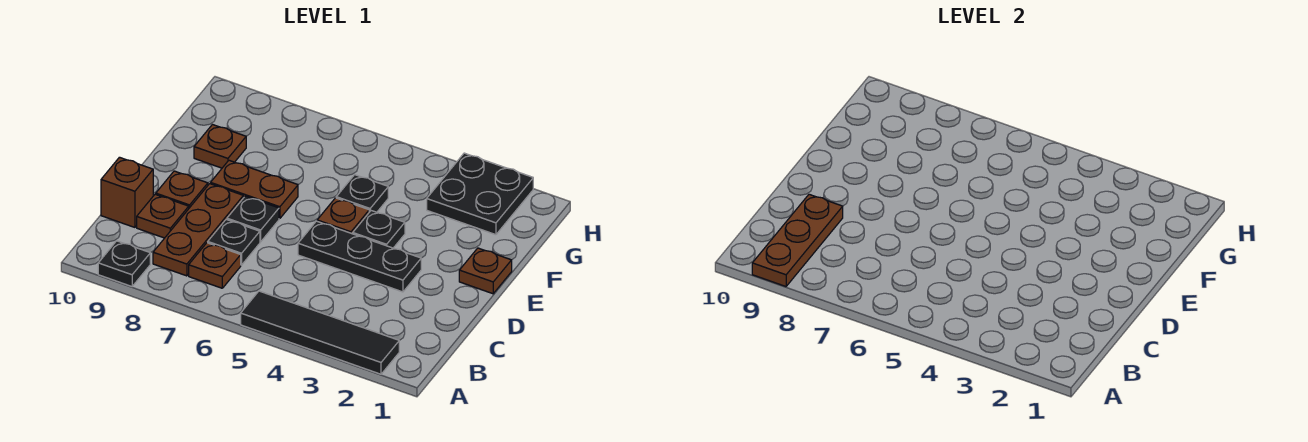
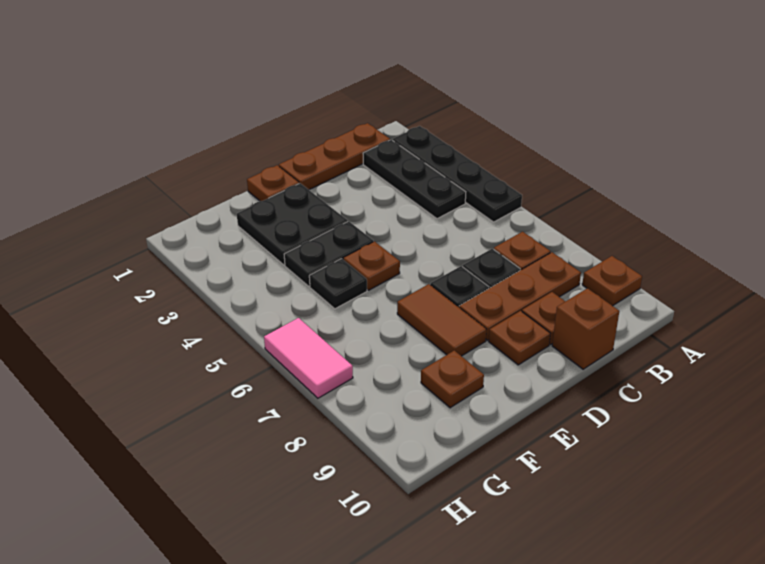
black 1x4 tile [241,291,399,374] -> black 1x4 plate [393,126,522,222]
black 1x1 plate [98,241,150,286] -> brown 1x1 plate [582,256,642,306]
brown 1x3 plate [752,194,843,286] -> brown 1x3 plate moved to [279,123,390,190]
black 1x3 plate [298,221,421,292] -> black 1x3 plate moved to [363,140,466,219]
black 1x1 plate [353,211,405,248] -> black 1x2 plate [284,221,373,286]
brown 1x2 plate [211,160,298,219] -> brown 1x2 tile [397,284,486,356]
black 2x2 plate [427,153,533,235] -> black 2x2 plate moved to [237,183,348,265]
none -> pink 1x2 tile [264,318,353,398]

